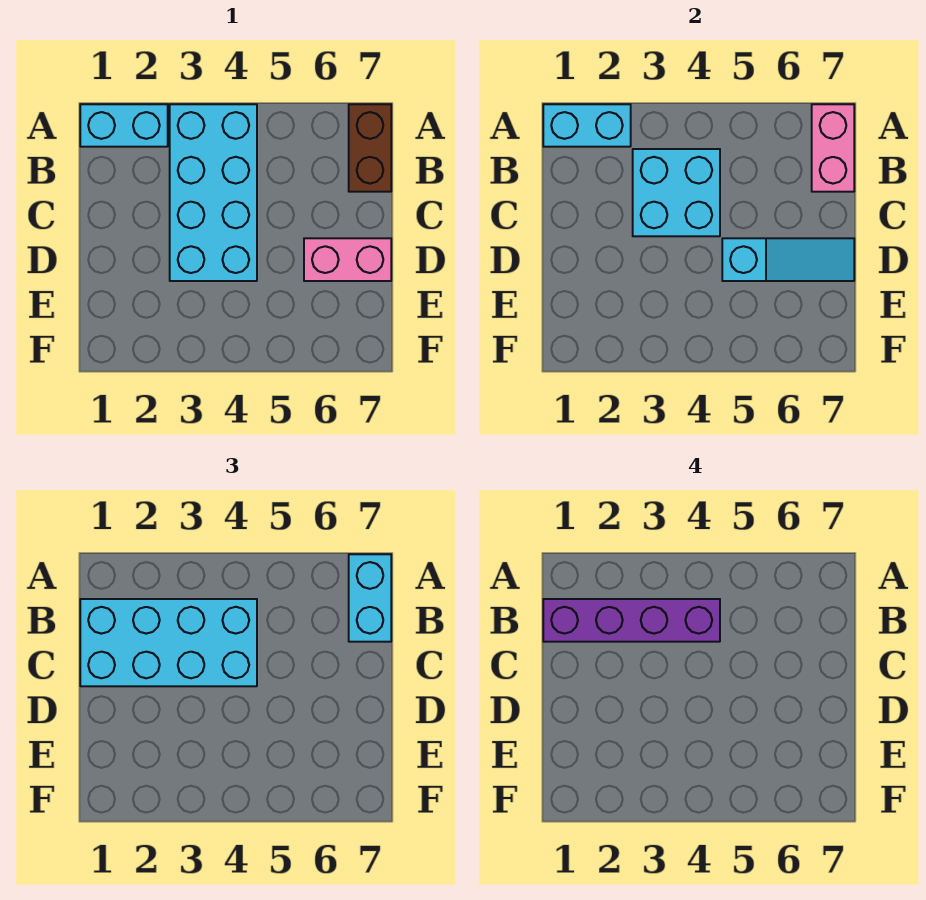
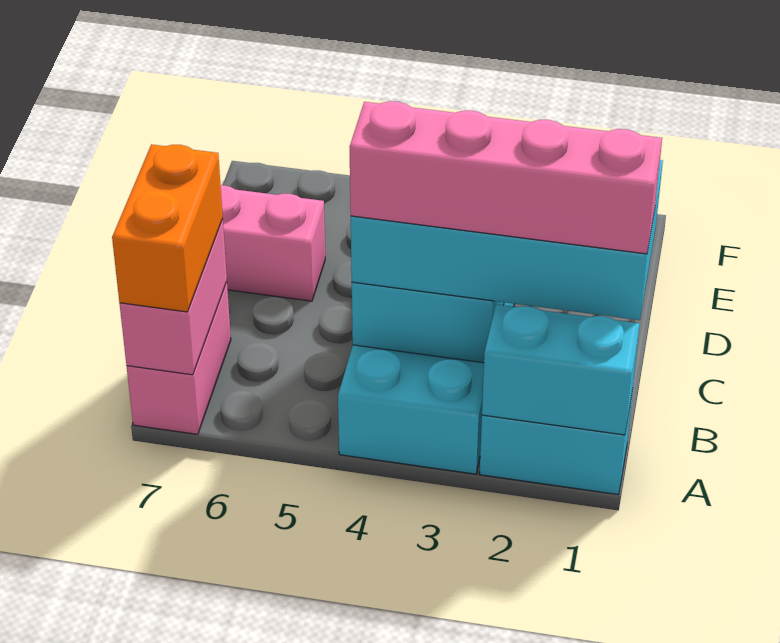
brown 1x2 brick [349,104,391,192] -> pink 1x2 brick [127,282,231,434]
cyan 1x2 brick [349,554,391,642] -> orange 1x2 brick [112,144,223,312]
purple 1x4 brick [543,599,720,642] -> pink 1x4 brick [350,101,662,254]
cyan 1x3 slope [722,238,854,281] -> none

